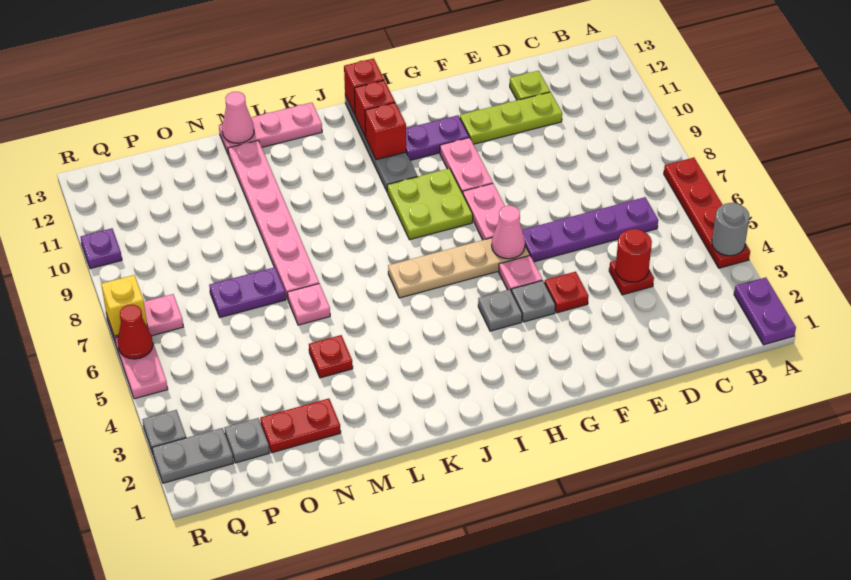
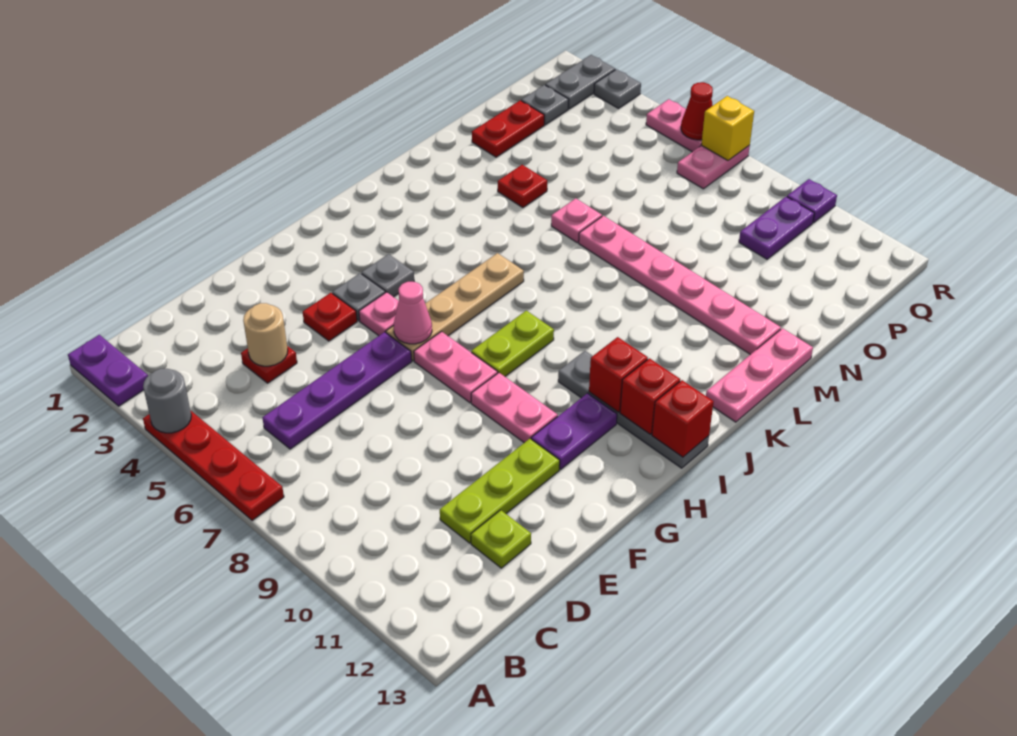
red 1x1 round brick [615,229,652,282] -> tan 1x1 round brick [243,303,288,366]
lime 2x2 plate [387,168,473,240] -> lime 1x2 plate [471,311,554,376]
pink 1x1 cone [222,92,254,143] -> none
purple 1x2 plate [209,267,286,317] -> purple 1x2 plate moved to [739,197,814,259]

